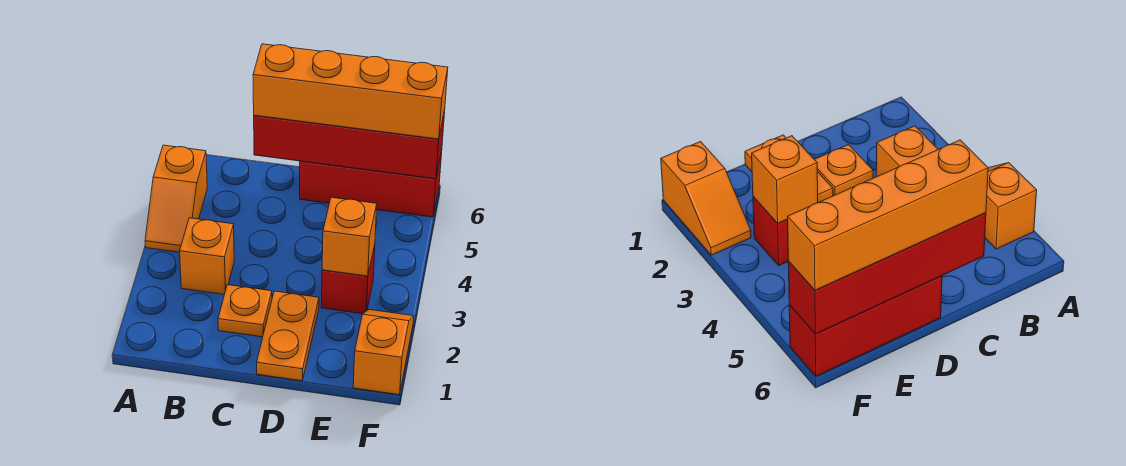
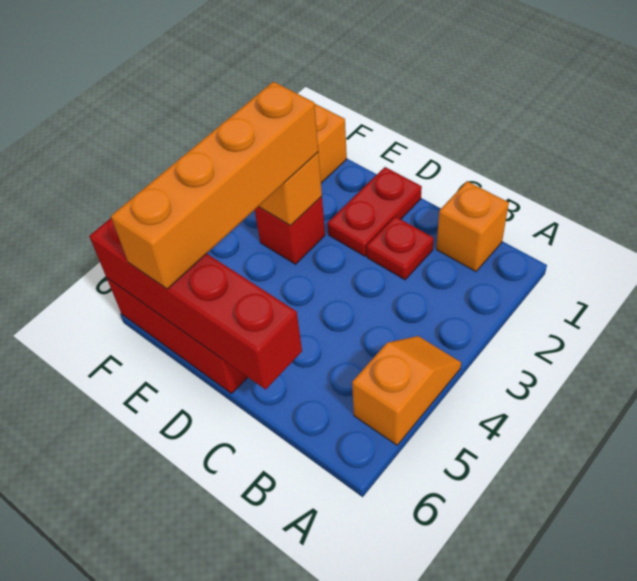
orange 1x1 brick [180,218,234,294] -> orange 1x1 brick moved to [436,181,509,272]
orange 1x1 plate [218,285,272,337] -> red 1x1 plate [367,217,434,280]
orange 1x4 brick [253,44,448,139] -> orange 1x4 brick turned to [111,82,318,289]
orange 1x2 plate [257,291,319,381] -> red 1x2 plate [327,167,422,256]

